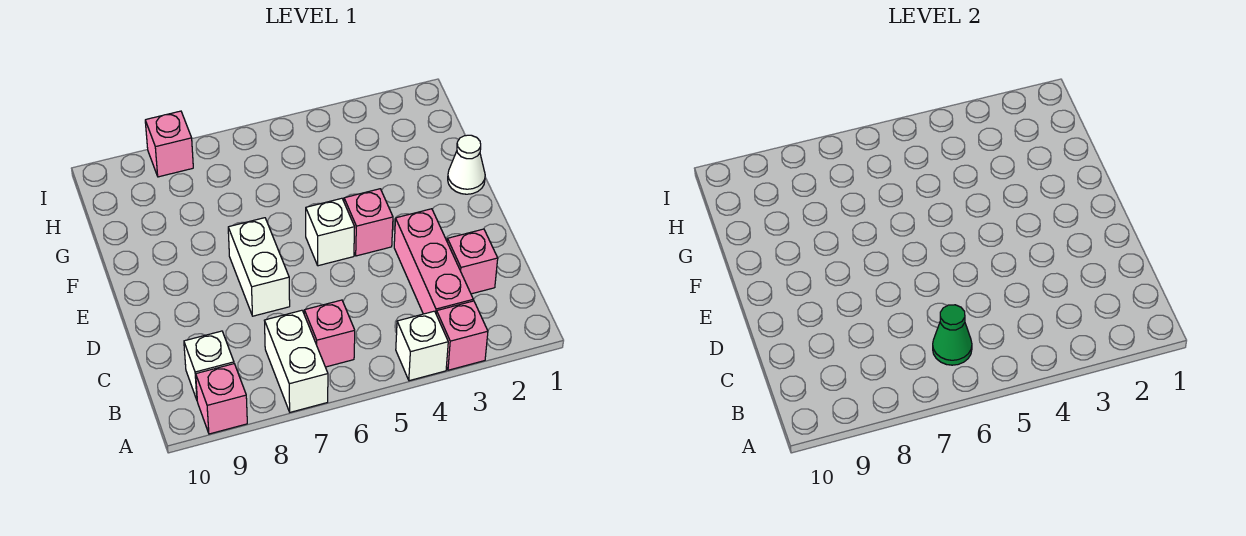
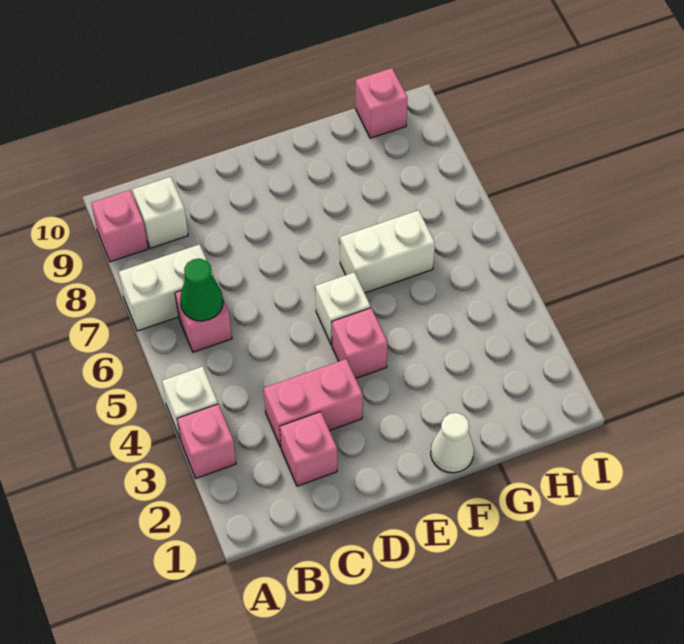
pink 1x3 brick [394,209,473,314] -> pink 1x2 brick [264,359,363,447]
white 1x2 brick [228,218,290,316] -> white 1x2 brick moved to [340,210,435,293]
pink 1x1 brick [145,111,193,177] -> pink 1x1 brick moved to [355,68,408,138]

